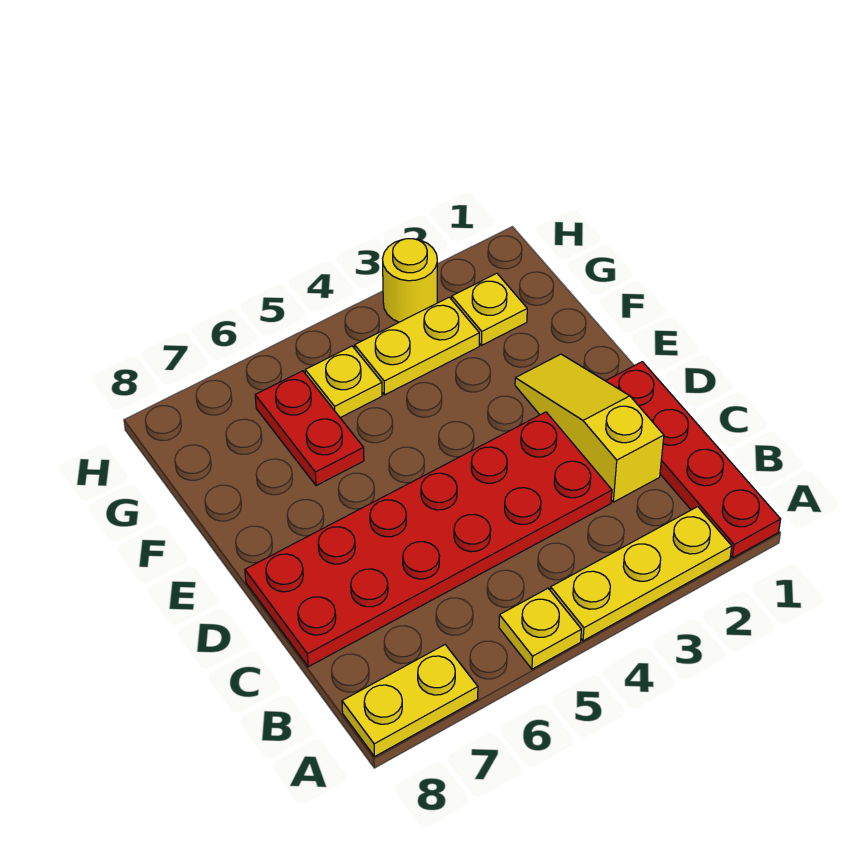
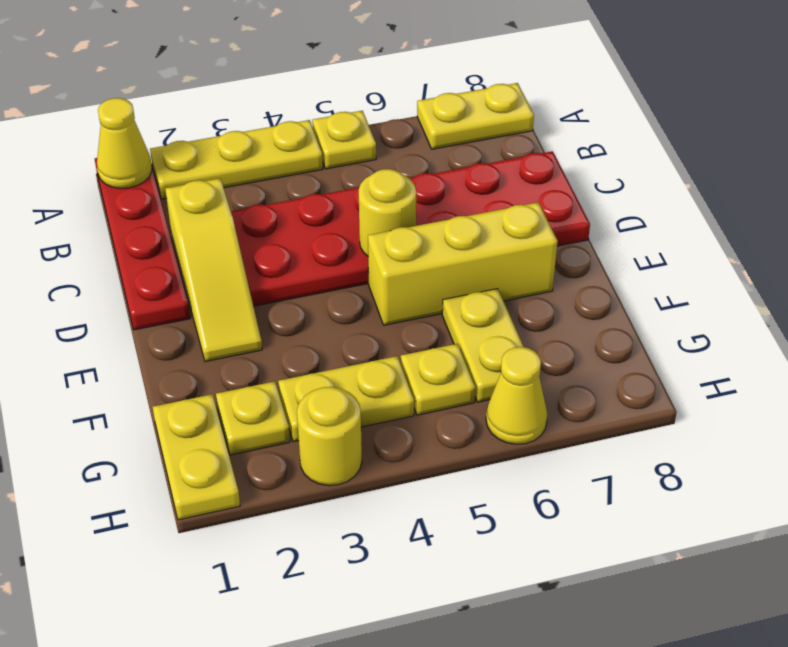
none -> yellow 1x1 cone [97,98,152,189]
none -> yellow 1x1 round brick [359,169,416,256]
none -> yellow 1x3 brick [368,202,558,325]
red 1x2 plate [255,371,364,486] -> yellow 1x2 plate [442,289,524,402]
none -> yellow 1x2 plate [153,394,240,520]
none -> yellow 1x1 cone [486,347,548,444]

